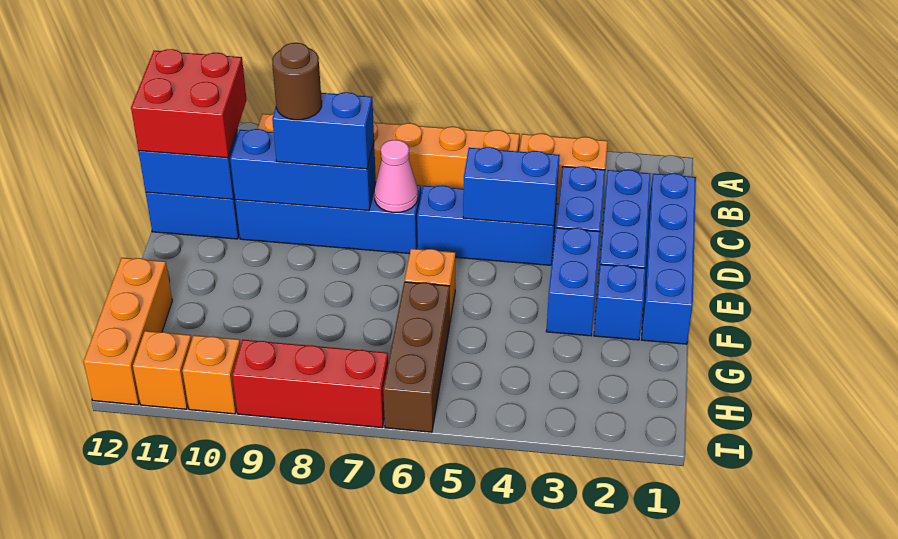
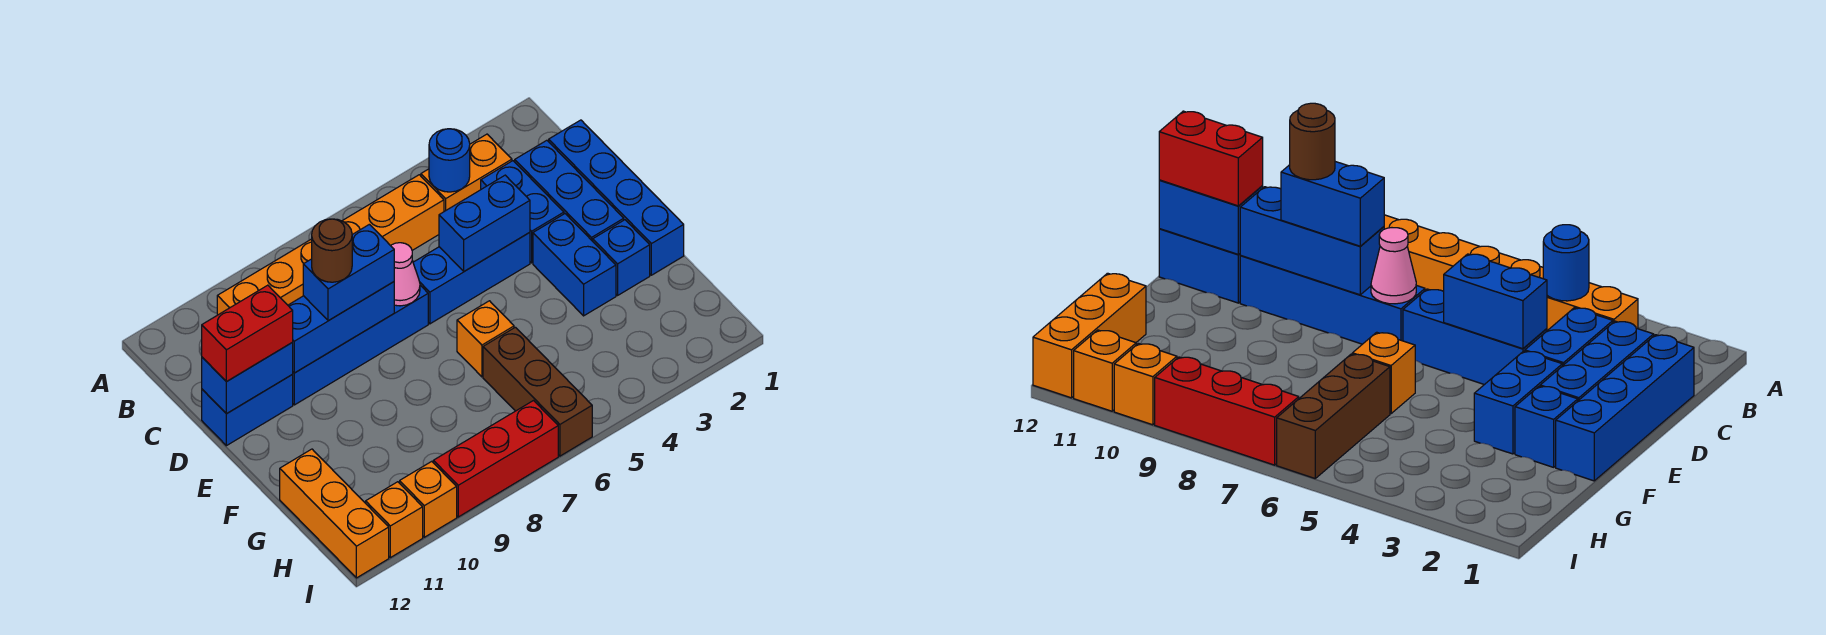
none -> blue 1x1 round brick [429,129,470,192]
red 2x2 brick [131,49,247,158] -> red 1x2 brick [202,285,293,382]

